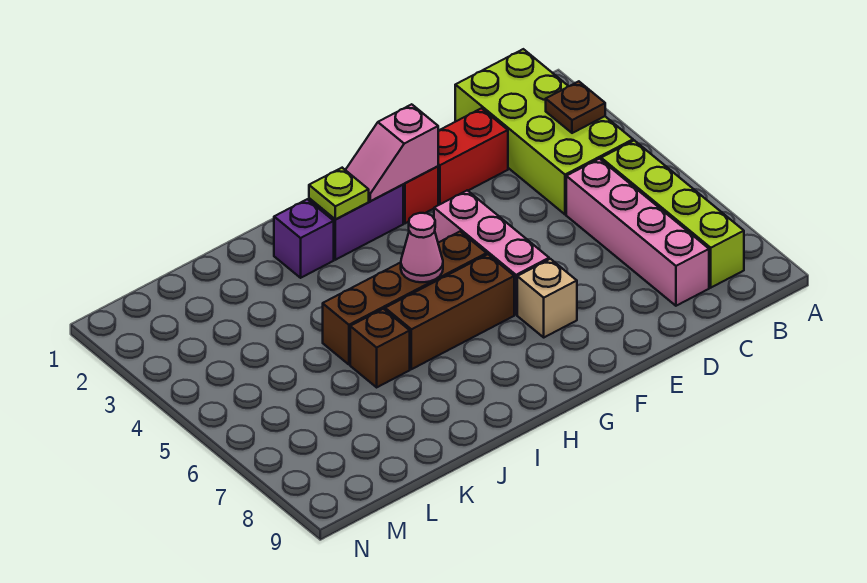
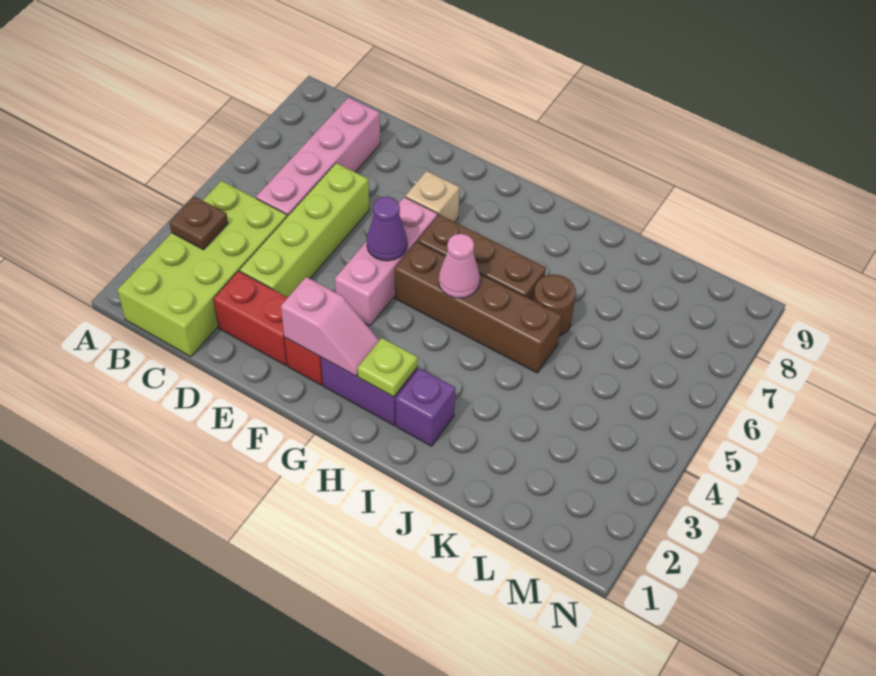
lime 1x4 brick [601,140,744,288] -> lime 1x4 brick moved to [240,163,369,297]
none -> purple 1x1 cone [367,197,407,261]
brown 1x1 brick [350,309,410,387] -> brown 1x1 round brick [534,275,576,336]

